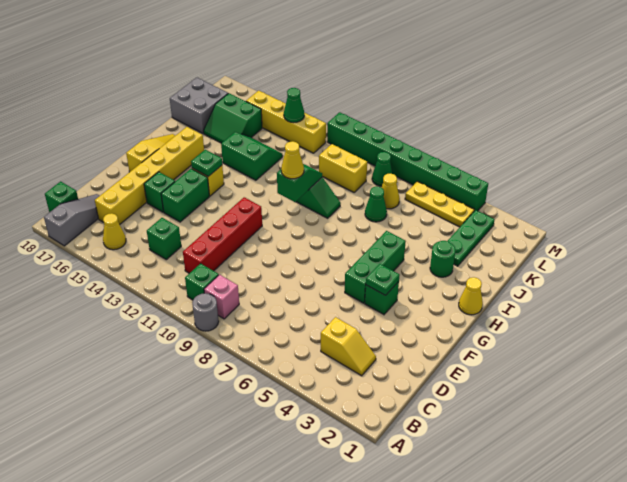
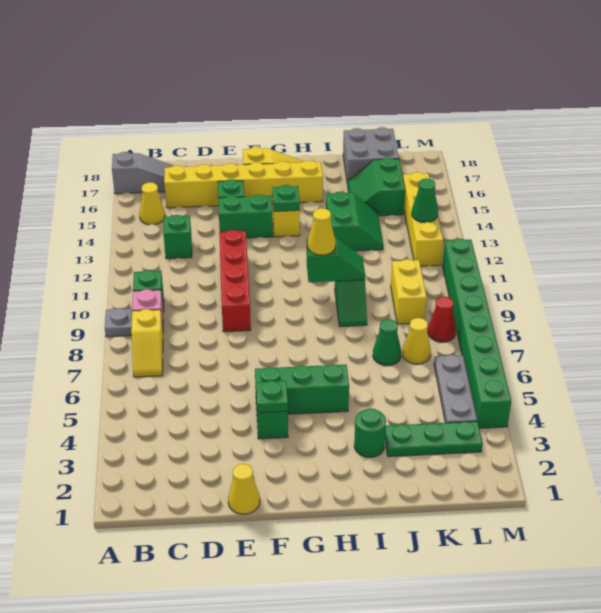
grey 1x1 round brick [192,293,219,331] -> grey 1x1 plate [105,308,132,337]
green 1x1 brick [45,182,78,212] -> none
yellow 1x2 slope [321,317,376,376] -> yellow 1x2 slope moved to [131,309,163,377]
red 1x4 brick [183,197,262,273] -> red 1x4 brick turned to [219,230,251,332]
yellow 1x1 cone [459,277,483,315] -> yellow 1x1 cone moved to [228,464,260,514]
yellow 1x3 plate [405,181,474,227] -> grey 1x3 plate [434,355,477,423]
green 1x1 cone [372,152,393,187] -> red 1x1 cone [428,296,456,342]

